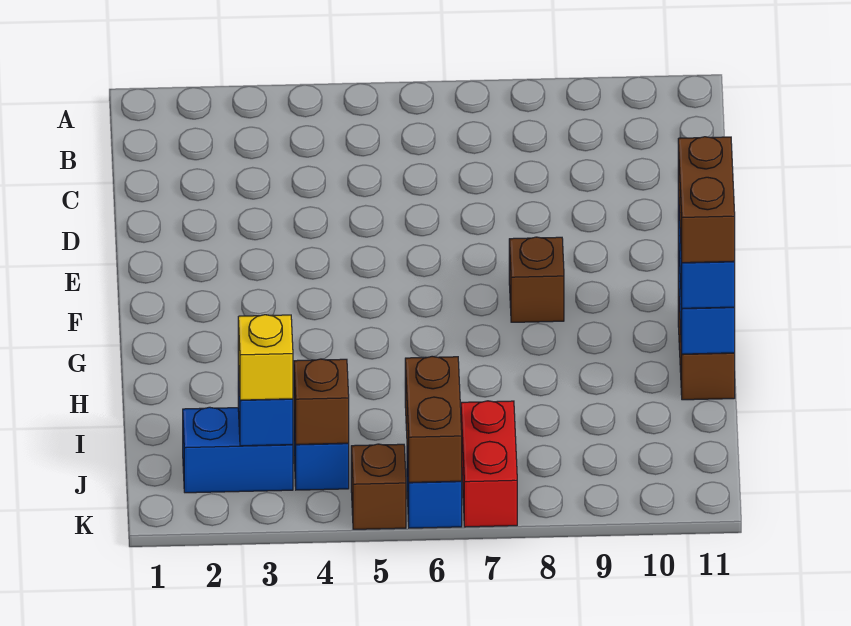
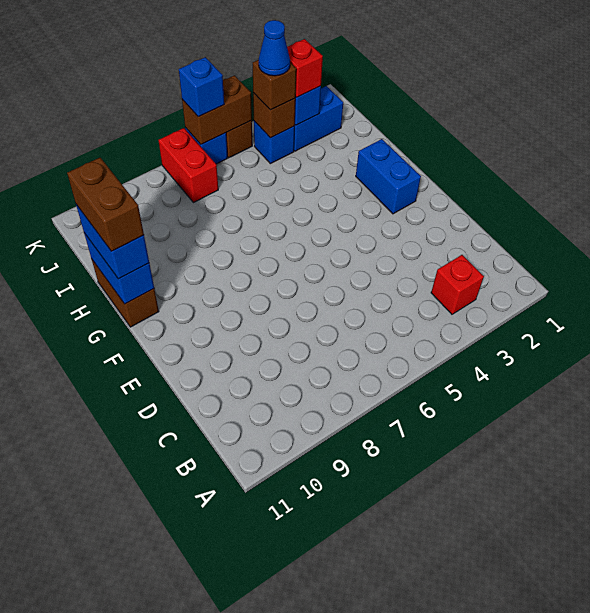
none -> red 1x1 brick [431,255,484,314]
none -> blue 1x2 brick [356,139,421,214]
brown 1x1 brick [509,237,564,322] -> brown 1x1 brick moved to [253,60,296,110]
yellow 1x1 brick [238,315,293,400] -> red 1x1 brick [287,39,323,97]
none -> blue 1x1 cone [259,20,290,76]
brown 1x2 brick [405,356,462,482] -> brown 1x2 brick turned to [182,75,252,144]
none -> blue 1x1 brick [179,57,224,117]

